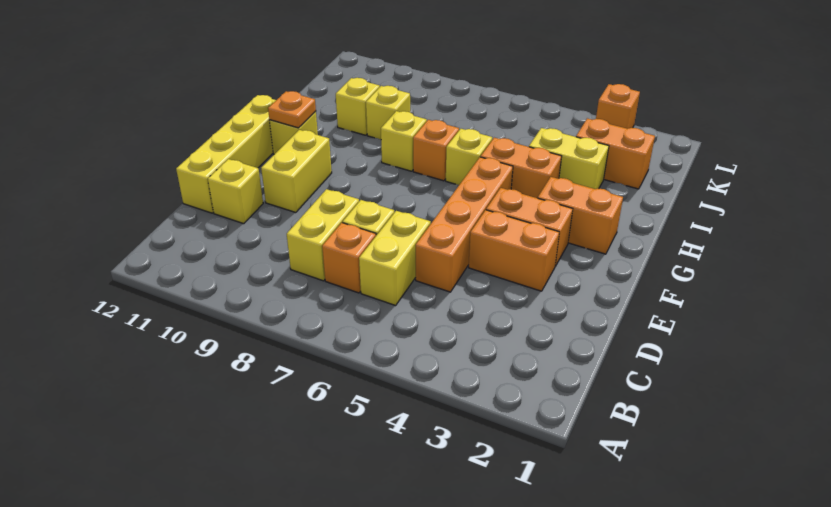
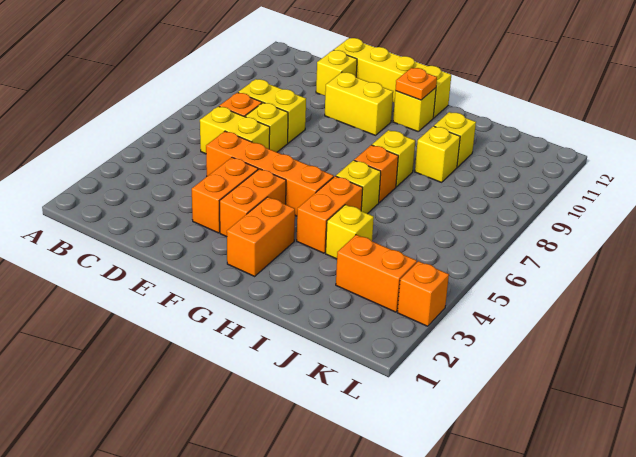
yellow 1x2 brick [529,128,609,189] -> yellow 1x1 brick [326,205,374,259]
orange 1x2 brick [576,118,655,189] -> orange 1x2 brick turned to [336,235,417,312]

